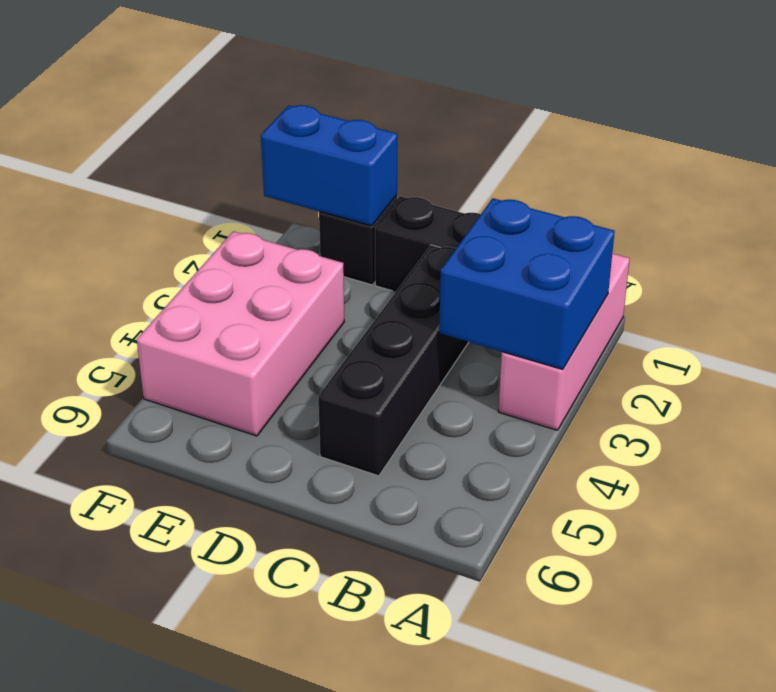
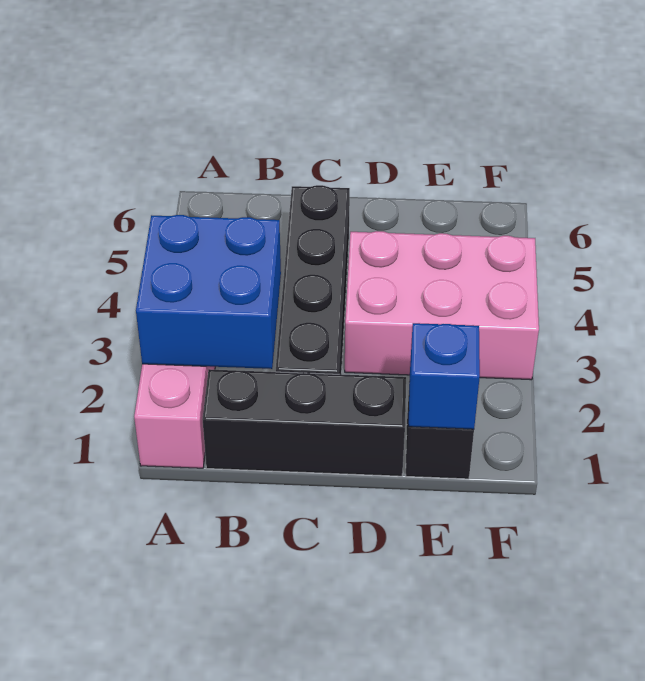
blue 1x2 brick [261,105,397,226] -> blue 1x1 brick [408,323,480,429]
pink 2x3 brick [137,231,344,436] -> pink 2x3 brick turned to [345,231,539,380]

